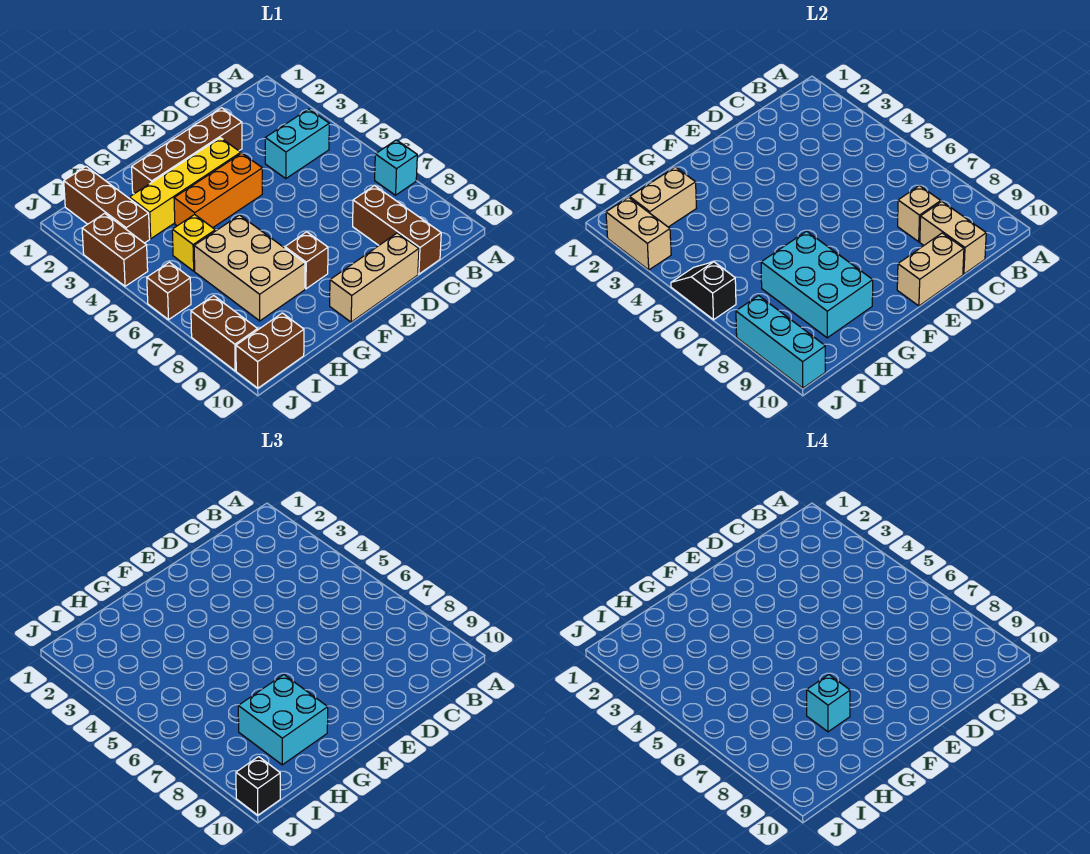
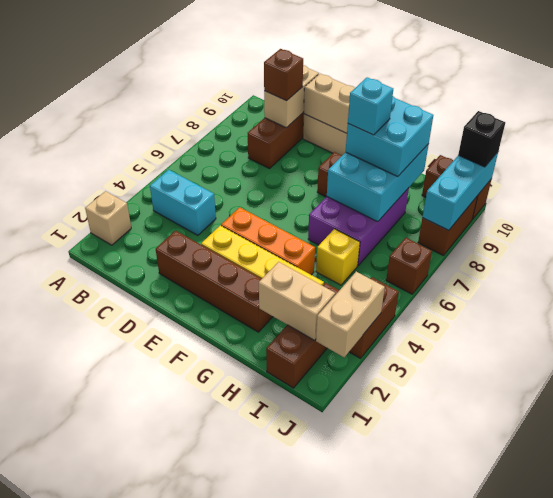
cyan 1x1 brick [375,140,417,195] -> none
tan 1x1 brick [898,185,941,242] -> tan 1x1 brick moved to [85,191,131,245]
none -> brown 1x1 brick [264,49,303,101]
tan 2x3 brick [194,215,305,321] -> purple 2x3 brick [308,188,409,266]
black 1x2 slope [671,262,736,320] -> none

